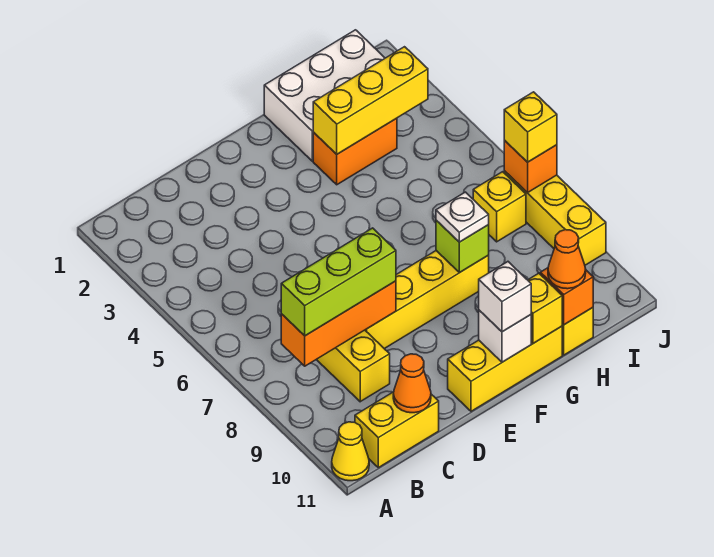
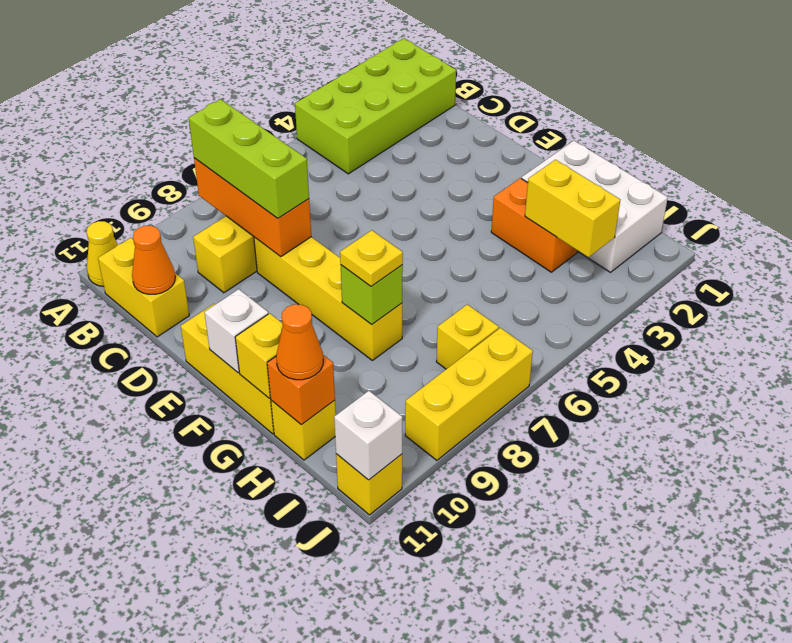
none -> lime 2x4 brick [295,38,456,174]
white 1x1 brick [479,262,531,332] -> white 1x1 brick moved to [334,391,402,480]
yellow 1x3 brick [313,47,428,154] -> yellow 1x2 brick [525,160,620,257]
white 1x1 plate [436,192,489,242] -> yellow 1x1 plate [340,230,403,286]
orange 1x1 brick [504,140,557,193] -> none
yellow 1x1 brick [504,92,557,162] -> yellow 1x1 brick moved to [336,454,402,515]

